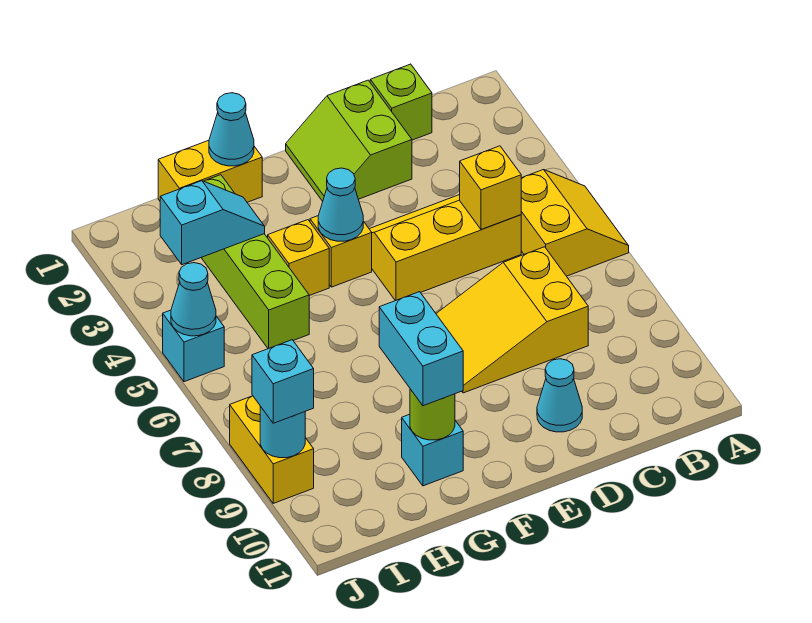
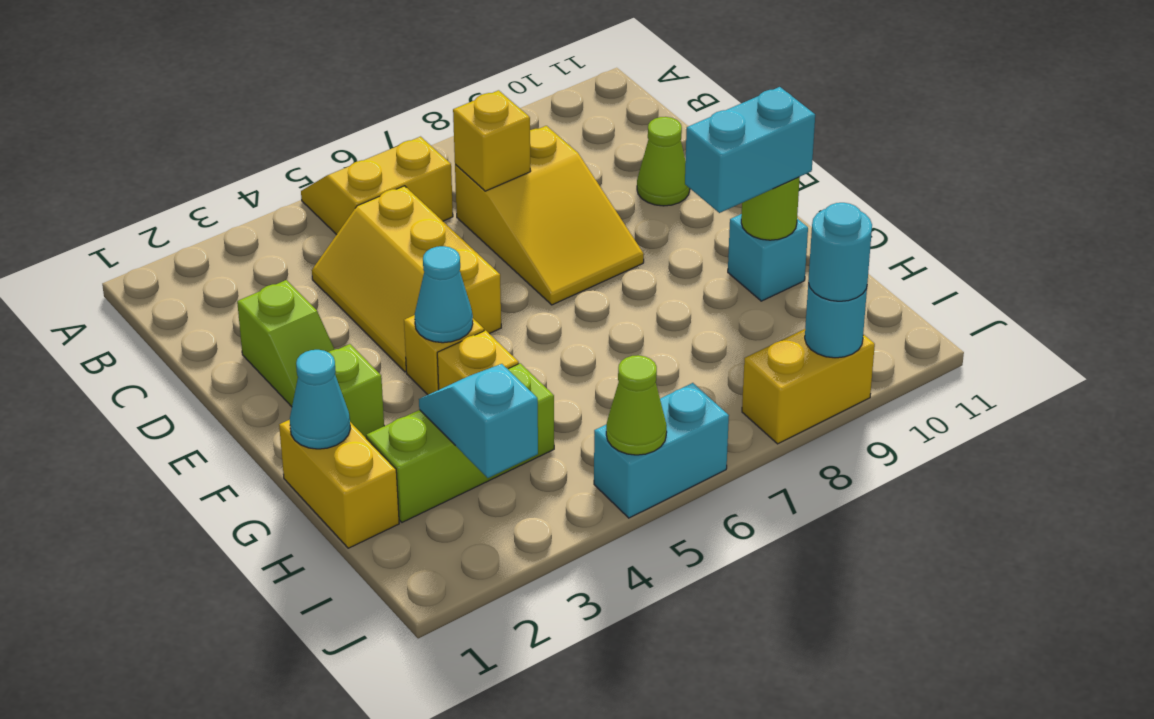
lime 1x1 brick [370,64,432,140] -> lime 1x1 brick moved to [328,344,384,438]
yellow 1x1 brick [460,146,521,229] -> yellow 1x1 brick moved to [453,90,531,191]
lime 2x2 slope [286,80,412,201] -> lime 1x2 slope [237,280,335,407]
cyan 1x1 cone [537,359,582,432] -> lime 1x1 cone [637,117,690,206]
lime 1x4 brick [201,175,309,349] -> lime 1x3 brick [366,363,554,522]
cyan 1x1 brick [163,310,224,382] -> cyan 1x2 brick [594,383,729,518]
cyan 1x1 cone [171,263,216,336] -> lime 1x1 cone [606,355,667,455]
cyan 1x1 brick [252,340,314,423] -> cyan 1x1 round brick [808,203,872,301]

